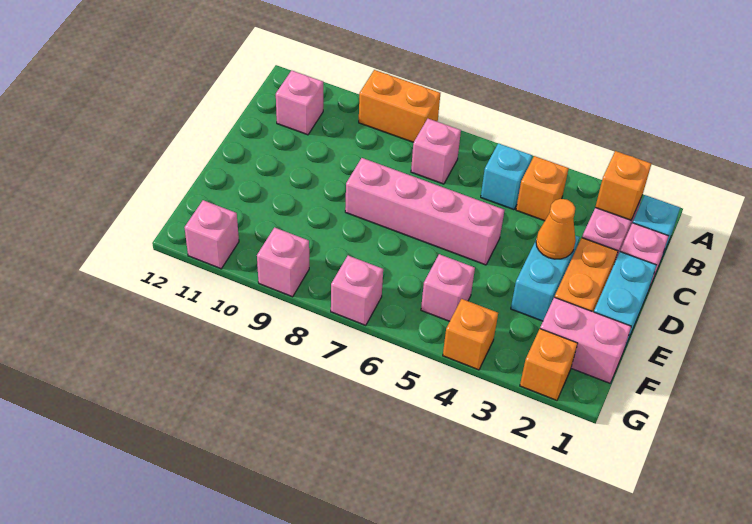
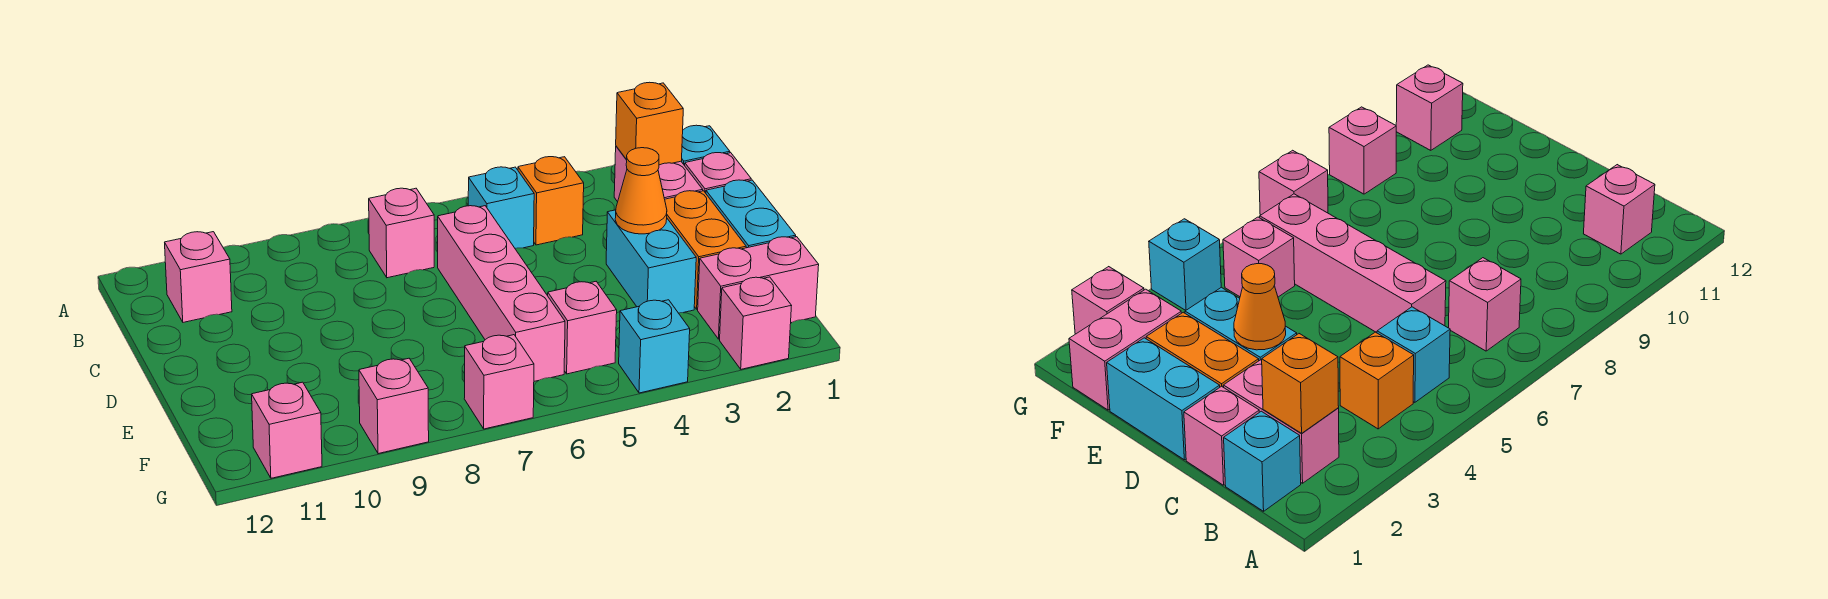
orange 1x2 brick [359,70,440,142] -> none
pink 1x4 brick [345,158,504,265] -> pink 1x4 brick turned to [438,206,565,381]
orange 1x1 brick [520,329,578,400] -> pink 1x1 brick [720,277,792,369]
orange 1x1 brick [443,299,498,370] -> cyan 1x1 brick [619,300,690,393]

